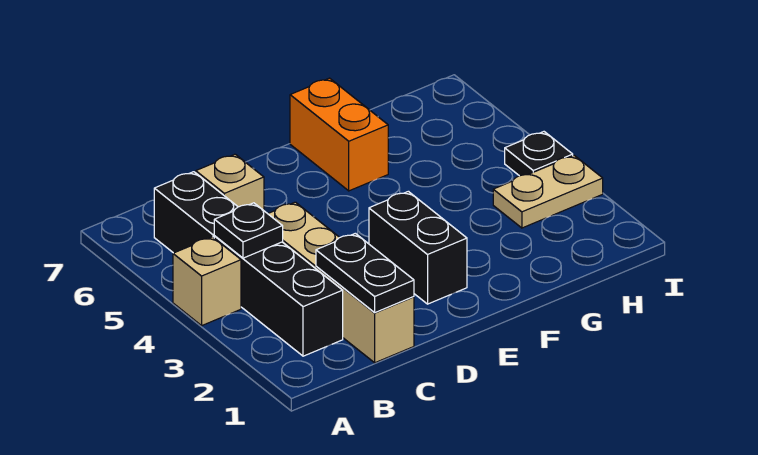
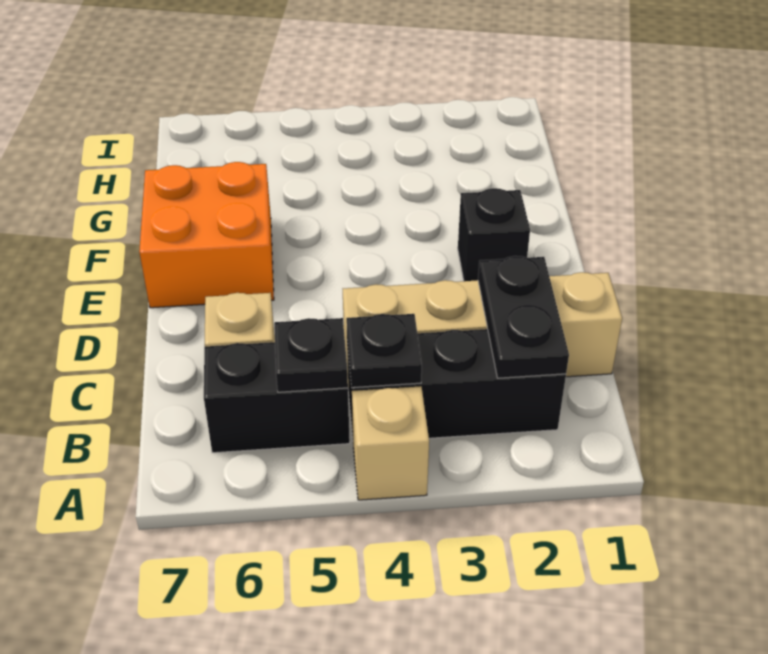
black 1x2 plate [316,233,414,312] -> black 1x2 plate turned to [478,256,569,378]
black 1x2 brick [369,191,467,304] -> black 1x1 brick [458,188,530,281]
orange 1x2 brick [290,78,388,191] -> orange 2x2 brick [139,162,274,308]
tan 1x2 plate [493,156,603,228] -> none
black 1x1 plate [505,132,573,176] -> black 1x1 plate moved to [274,318,348,392]

